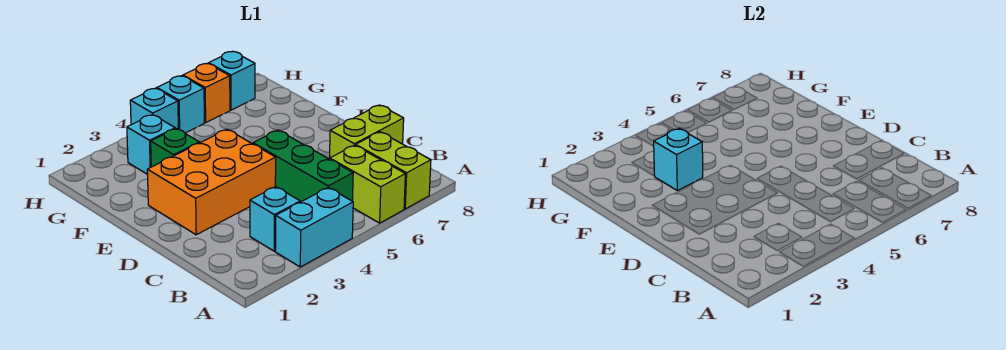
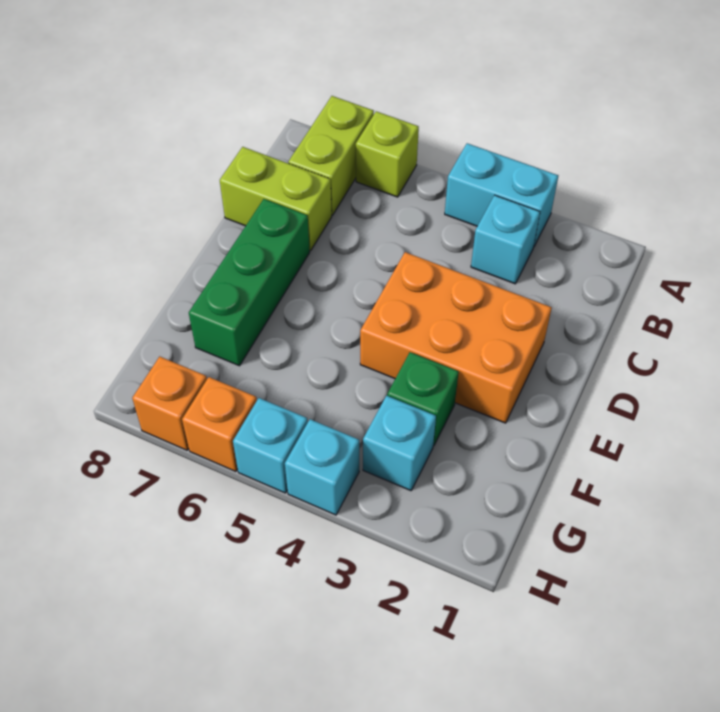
lime 1x2 brick [330,145,405,223] -> lime 1x1 brick [356,111,419,197]
green 1x3 brick [253,130,353,202] -> green 1x3 brick moved to [189,199,310,366]
cyan 1x1 brick [654,128,703,191] -> none
cyan 1x1 brick [209,51,255,110] -> orange 1x1 brick [132,357,207,450]

